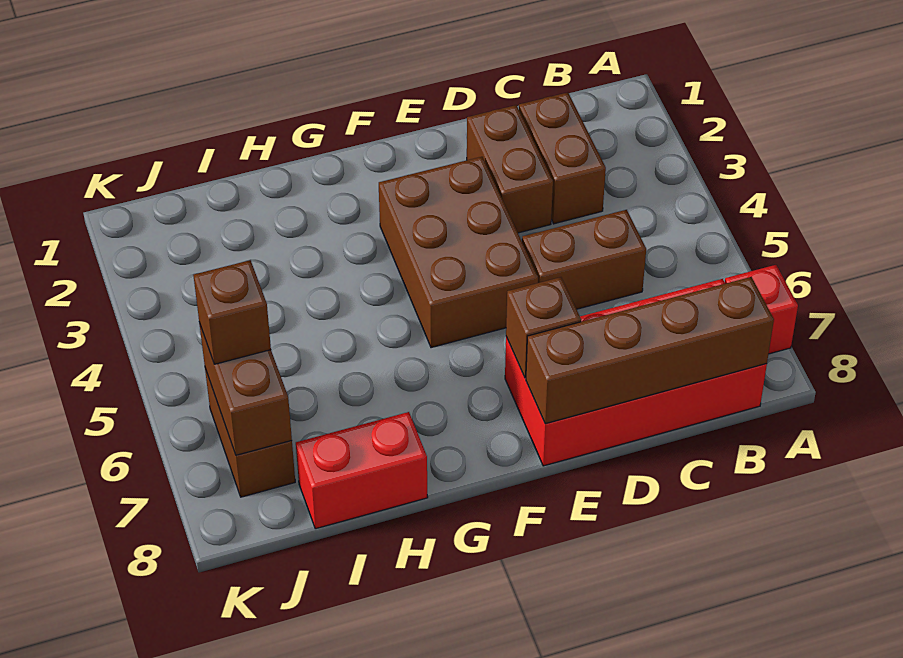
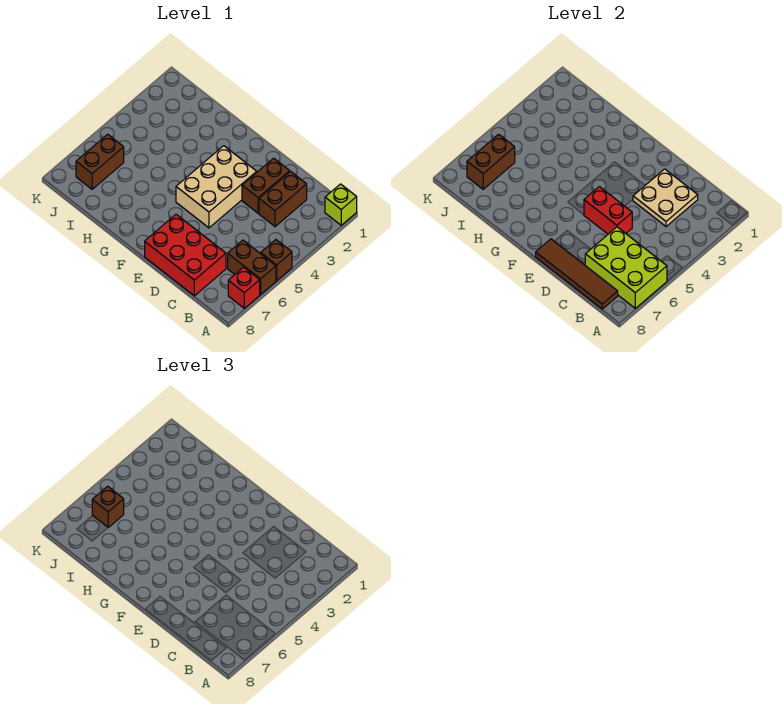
none -> lime 1x1 brick [325,184,357,225]
none -> lime 2x3 brick [585,227,667,308]
red 2x4 brick [505,279,767,466] -> red 2x3 brick [145,214,226,296]
brown 1x4 brick [526,277,774,424] -> brown 1x4 tile [536,239,618,309]
none -> tan 2x2 plate [633,169,698,227]
brown 1x2 brick [522,210,646,309] -> brown 1x2 brick moved to [228,240,276,295]
brown 2x3 brick [379,157,538,348] -> tan 2x3 brick [176,146,257,228]
brown 1x1 brick [506,277,581,378] -> brown 1x1 brick moved to [261,240,292,281]
red 1x2 brick [296,412,428,529] -> red 1x2 brick moved to [584,187,632,234]

